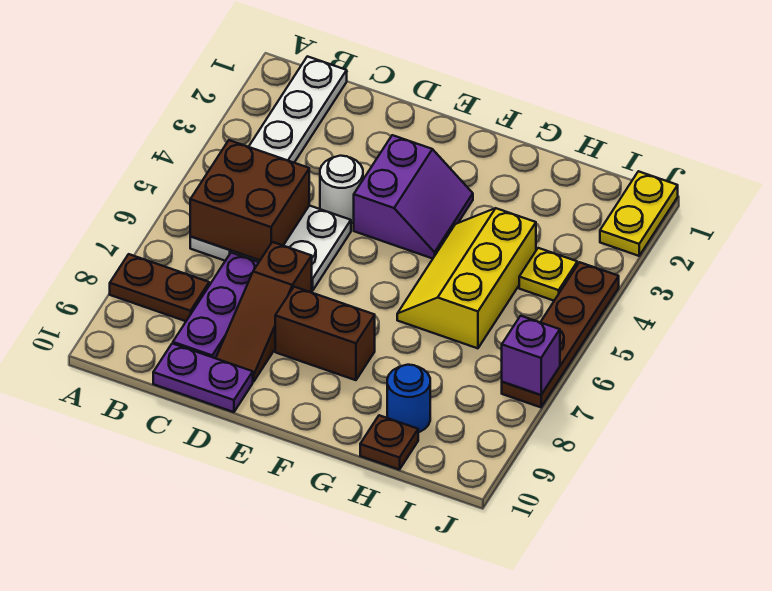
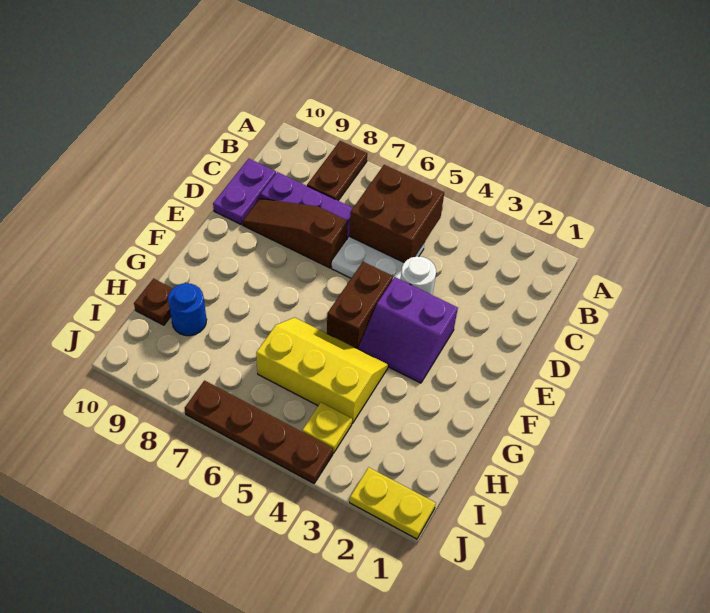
white 1x6 plate [190,56,347,261] -> none
brown 1x2 brick [275,287,375,380] -> brown 1x2 brick moved to [327,262,393,349]
purple 1x1 brick [502,316,560,395] -> none

